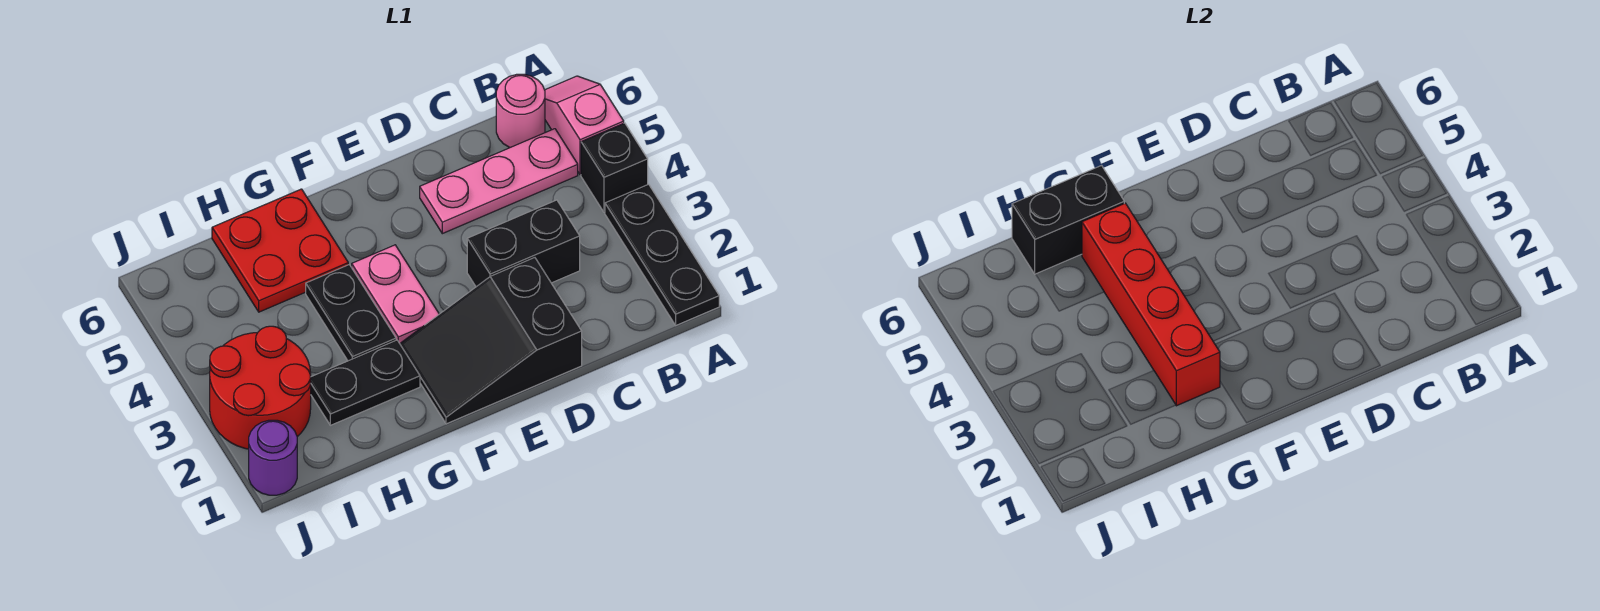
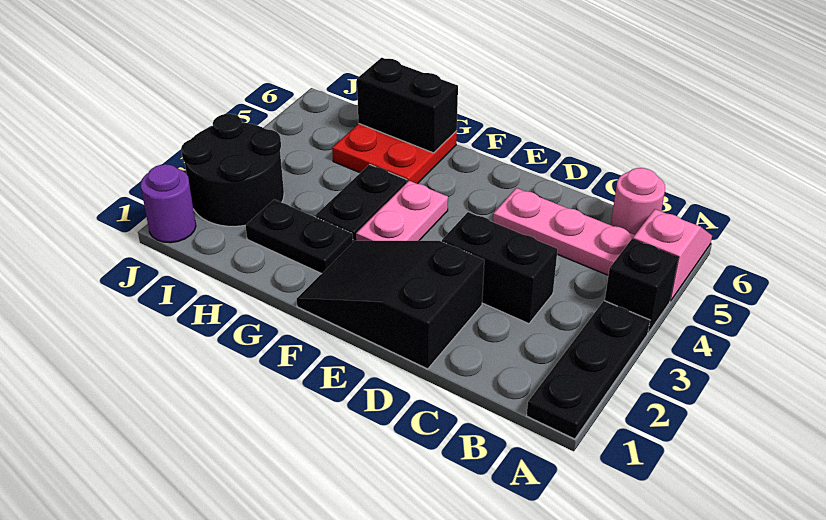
red 1x4 brick [1082,203,1220,406] -> none
red 2x2 round brick [210,326,311,449] -> black 2x2 round brick [181,114,284,226]

